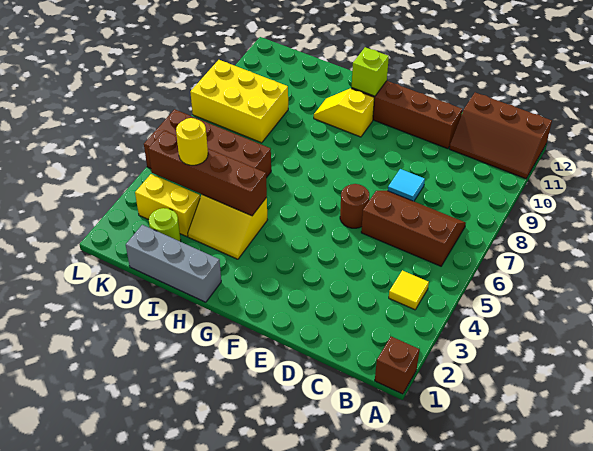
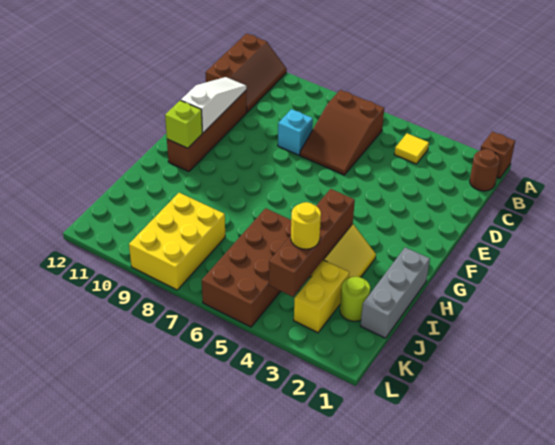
brown 2x3 slope [361,191,466,266] -> brown 2x3 slope turned to [300,90,384,175]
cyan 1x1 tile [388,169,425,201] -> cyan 1x1 brick [278,109,313,155]
none -> white 1x3 slope [181,77,246,133]
brown 1x1 round brick [340,184,369,228] -> brown 1x1 round brick moved to [470,149,500,191]
yellow 1x2 slope [314,88,374,137] -> none

